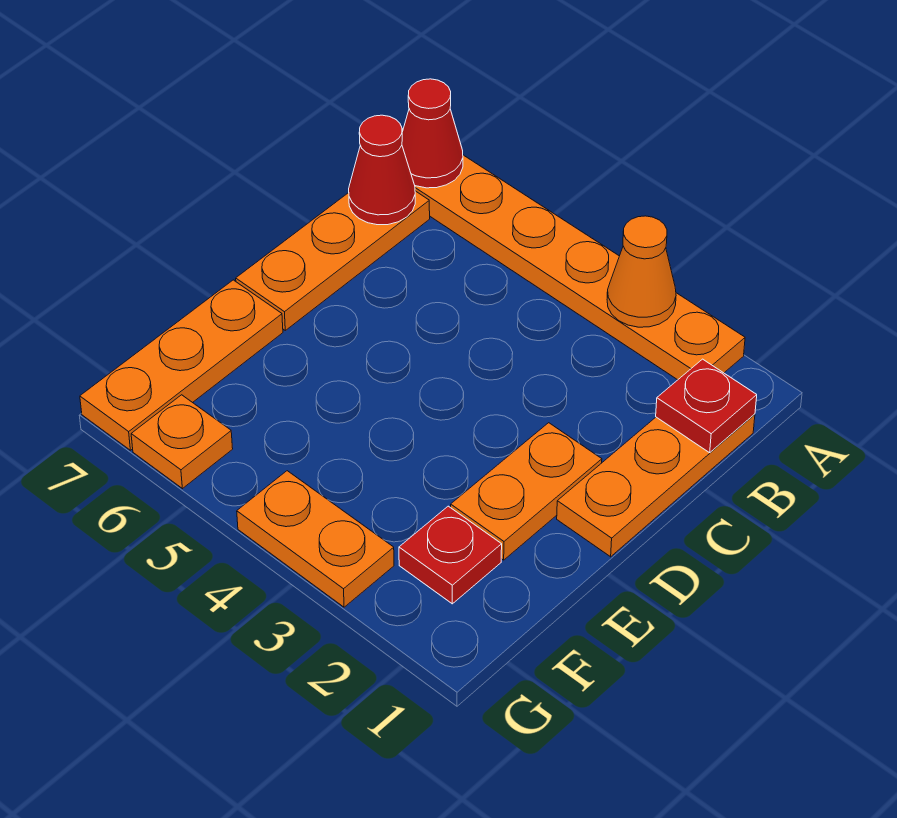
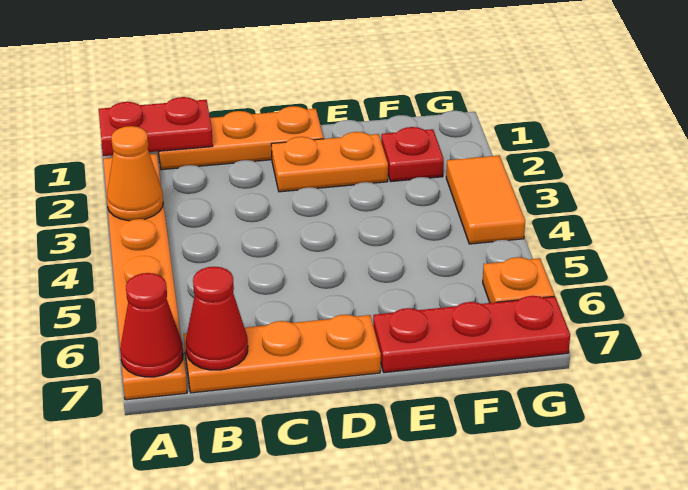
red 1x1 plate [656,359,757,453] -> red 1x2 plate [99,97,213,156]
orange 1x3 plate [80,280,283,450] -> red 1x3 plate [373,296,570,373]
orange 1x2 plate [237,471,394,607] -> orange 1x2 tile [446,156,525,244]

